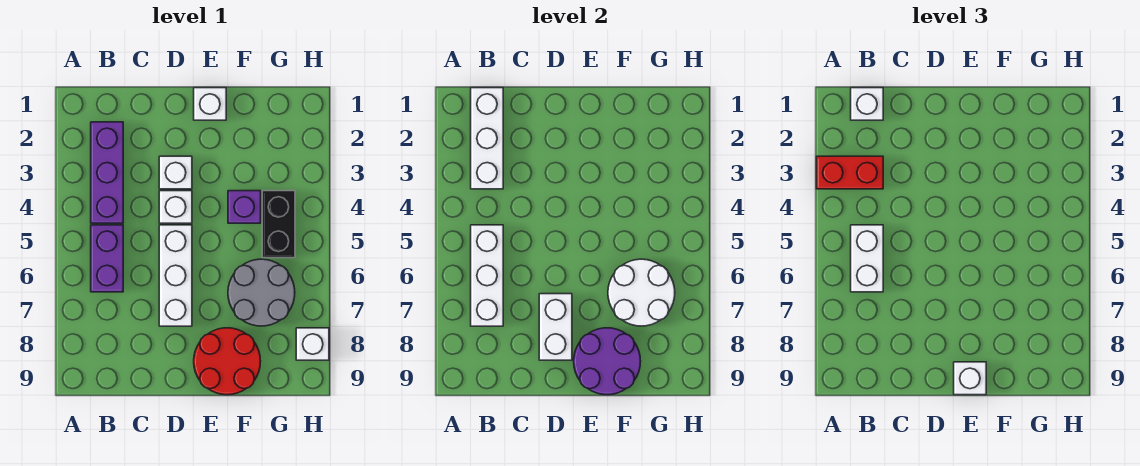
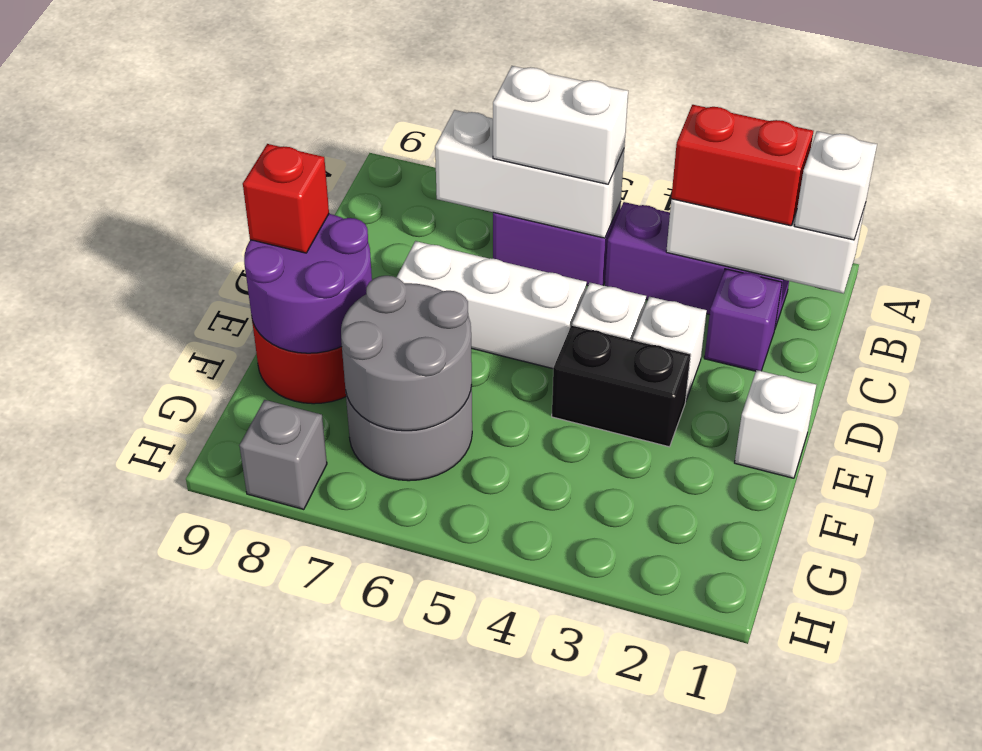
red 1x2 brick [816,156,883,189] -> red 1x2 brick turned to [671,105,813,226]
white 1x2 brick [539,294,572,360] -> none
white 1x1 brick [954,362,986,395] -> red 1x1 brick [243,144,329,253]
purple 1x1 brick [228,191,261,223] -> purple 1x1 brick moved to [704,269,782,371]
white 2x2 round brick [608,259,675,326] -> grey 2x2 round brick [341,276,472,431]
black 1x2 brick [262,191,295,258] -> black 1x2 brick moved to [552,325,691,447]
white 1x1 brick [296,328,329,360] -> grey 1x1 brick [239,400,327,510]

